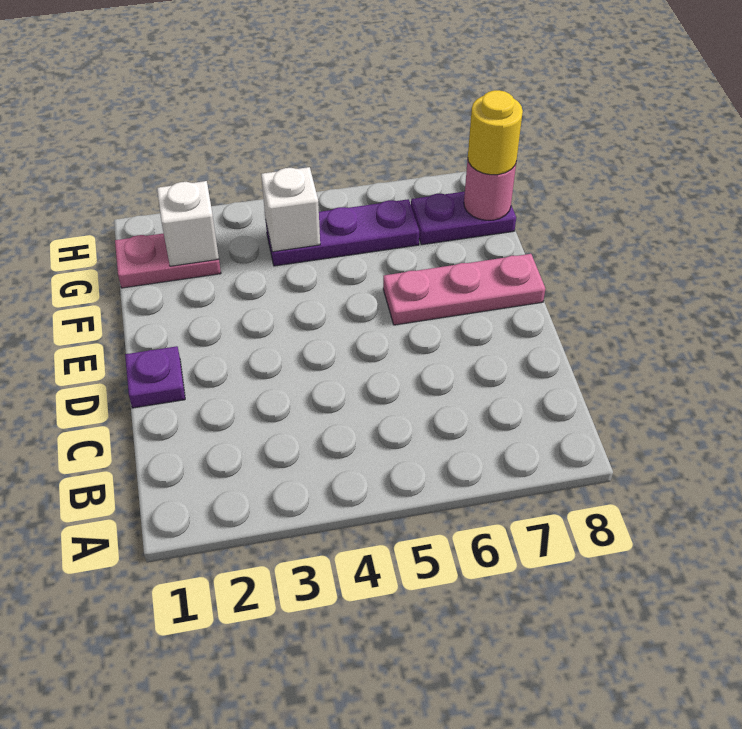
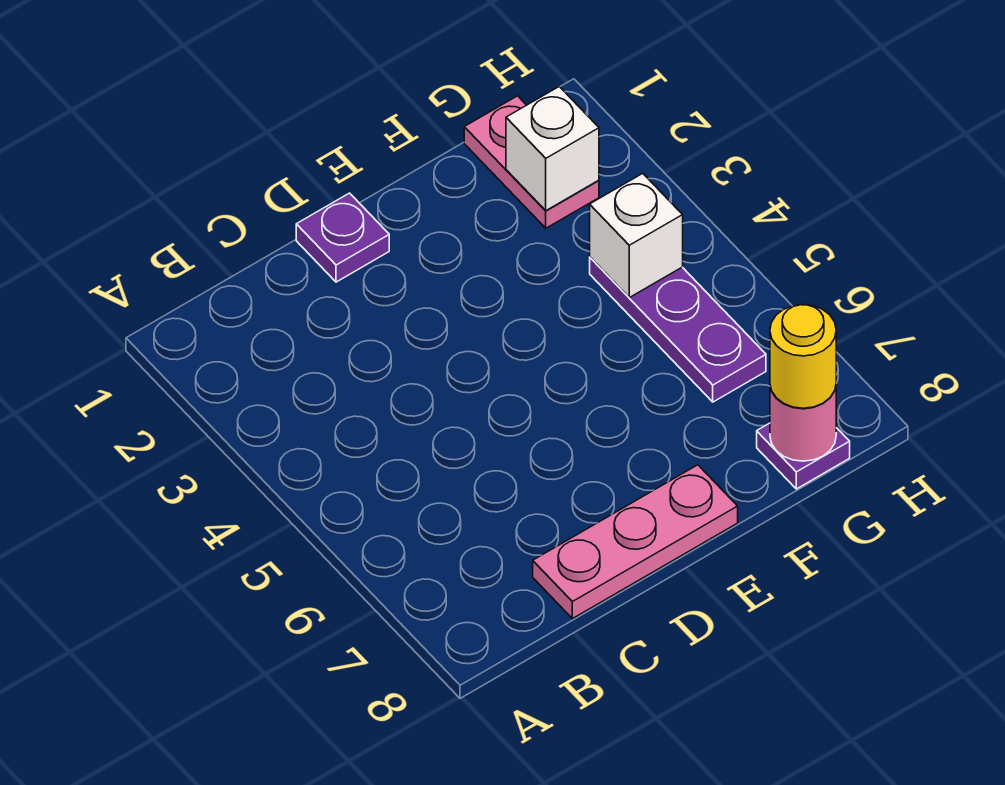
pink 1x3 plate [383,254,545,325] -> pink 1x3 plate turned to [533,465,738,619]
purple 1x2 plate [411,192,516,245] -> purple 1x1 plate [757,423,850,489]

